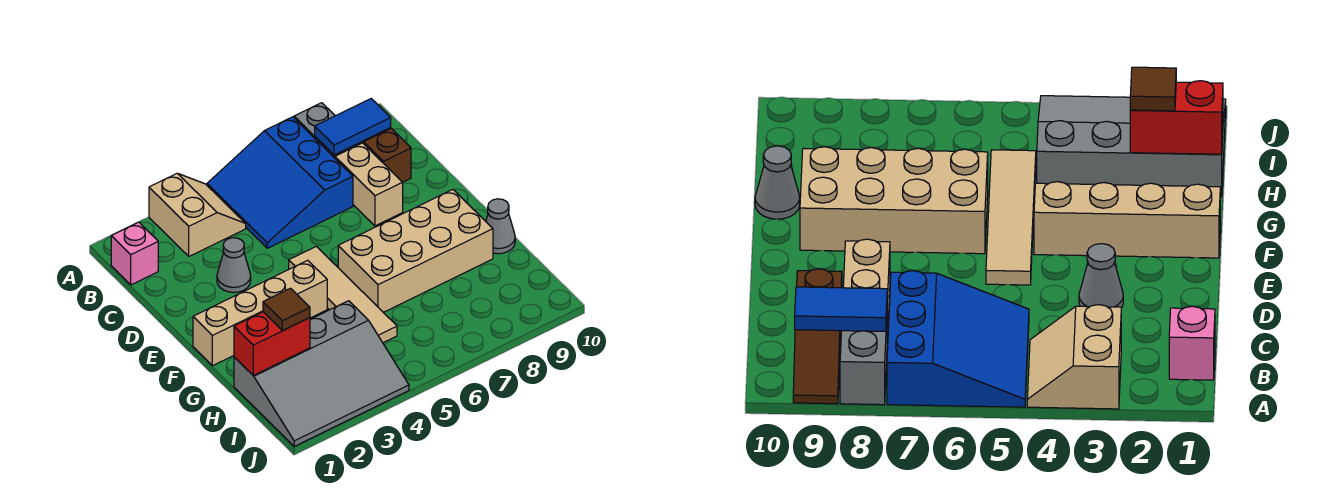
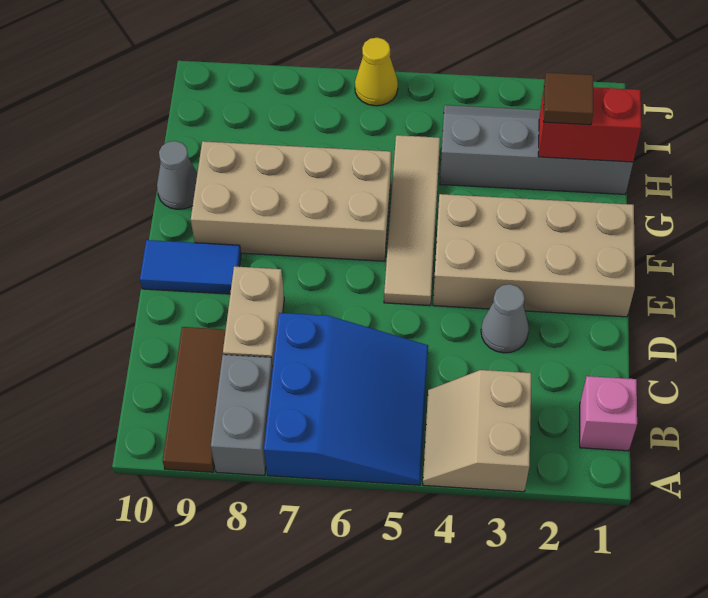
brown 1x3 slope [362,128,411,182] -> brown 1x3 tile [163,327,226,472]
blue 1x2 tile [315,99,391,155] -> blue 1x2 tile moved to [140,240,241,294]
tan 1x4 brick [193,260,327,366] -> tan 2x4 brick [433,194,635,317]
grey 3x4 slope [234,301,409,446] -> grey 2x4 slope [440,105,633,194]
none -> yellow 1x1 cone [355,38,398,106]

